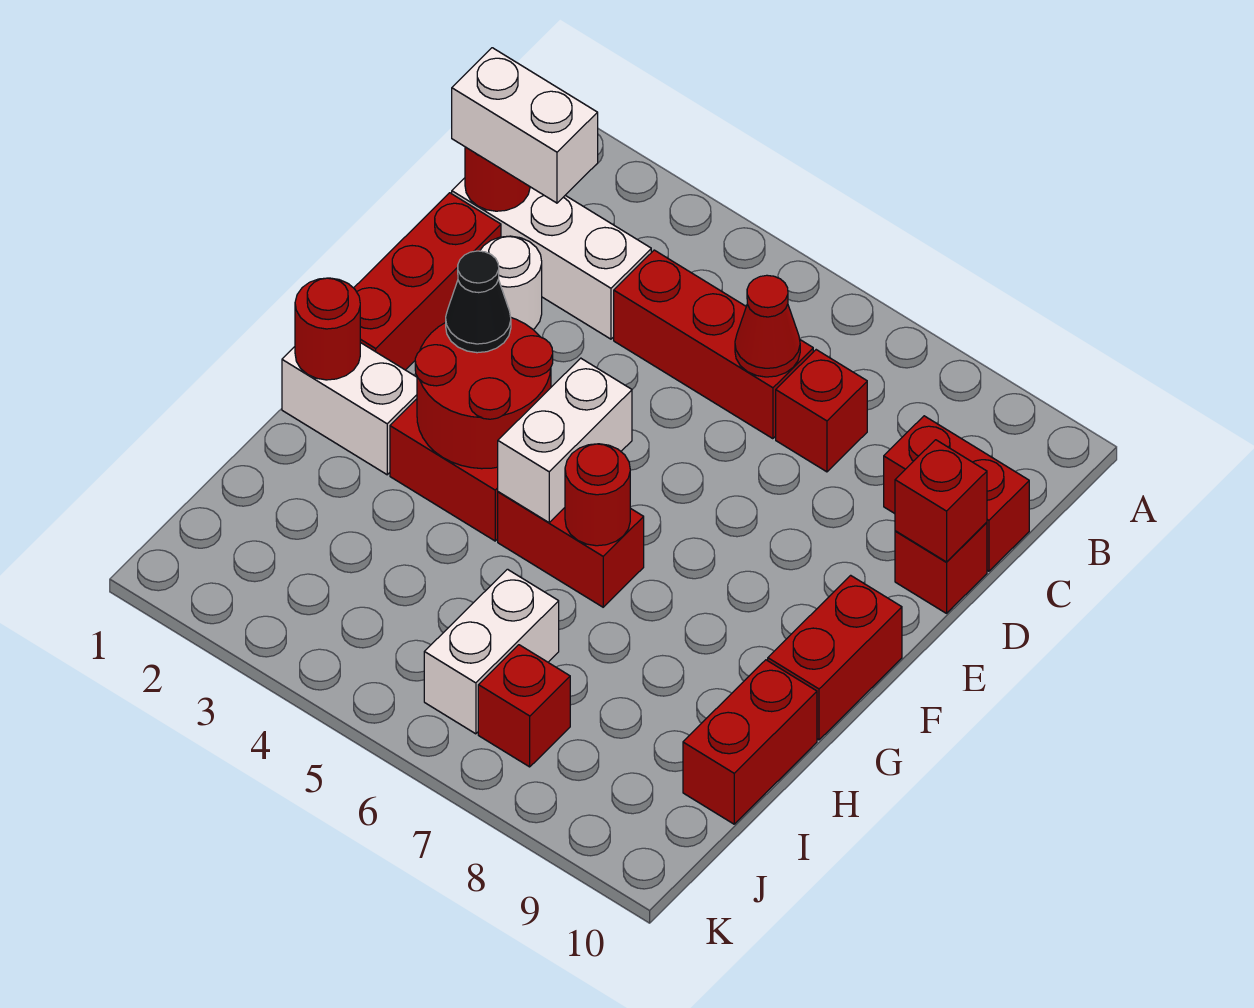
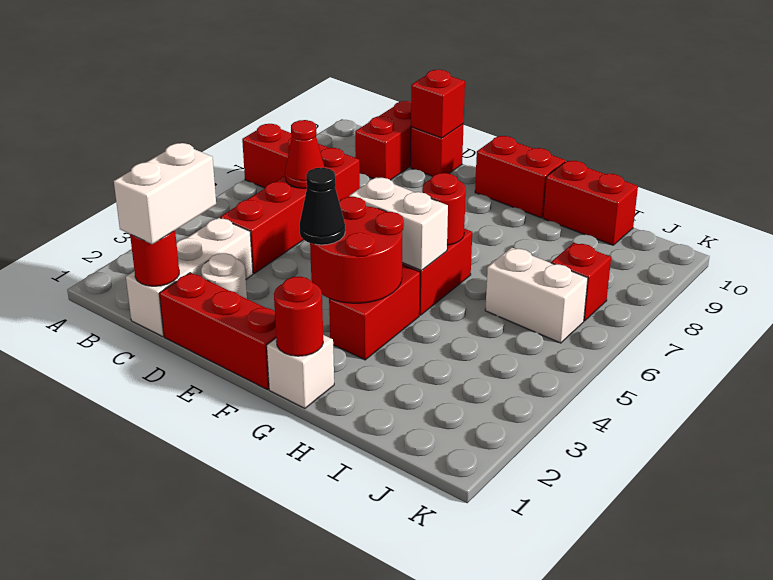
red 1x1 brick [776,350,867,472] -> red 1x3 brick [242,124,360,201]
white 1x2 brick [282,343,417,475] -> white 1x1 brick [267,335,334,408]

